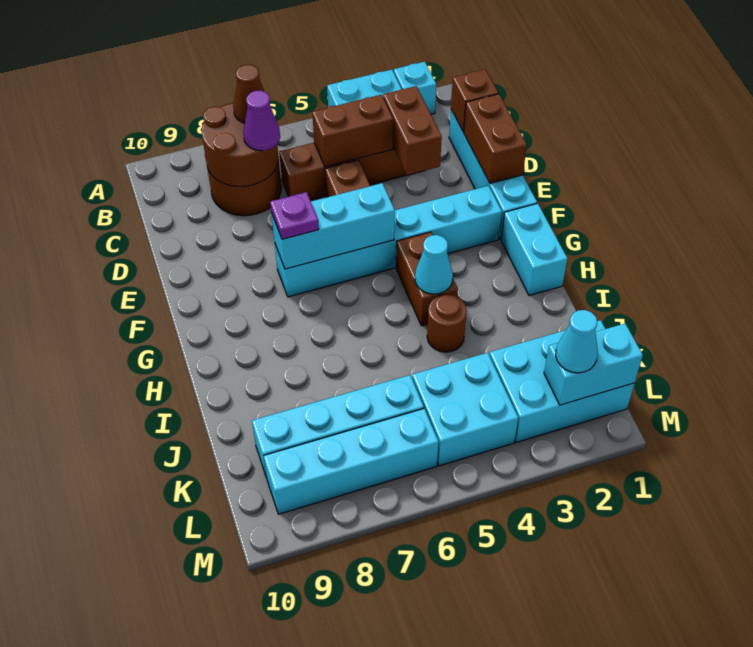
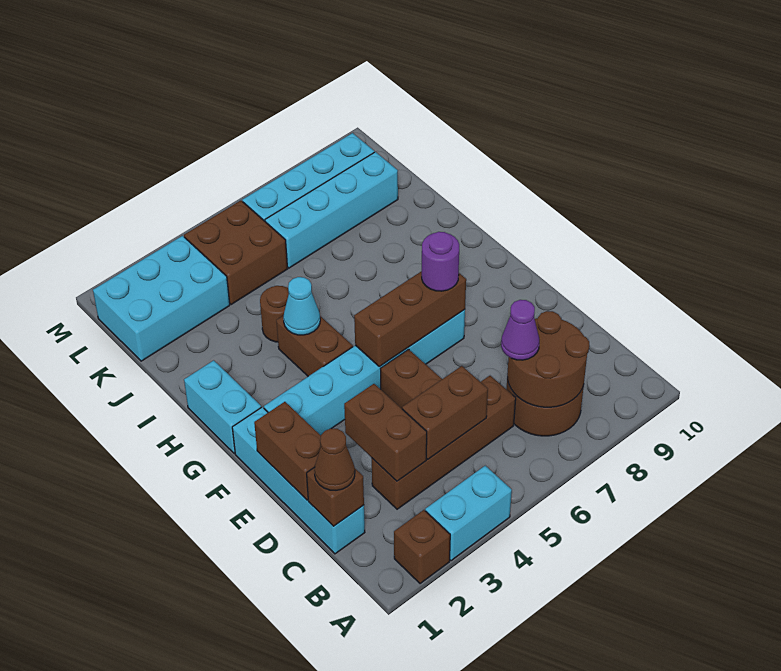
cyan 1x1 brick [394,62,436,114] -> brown 1x1 brick [394,510,450,584]
brown 1x1 cone [233,65,264,123] -> brown 1x1 cone moved to [314,429,355,490]
cyan 1x3 brick [271,183,395,269] -> brown 1x3 brick [354,271,466,367]
purple 1x1 plate [270,192,319,239] -> purple 1x1 round brick [422,232,459,291]
cyan 2x2 brick [412,353,518,466] -> brown 2x2 brick [184,201,288,304]
cyan 1x2 brick [544,324,643,405] -> none
cyan 1x1 cone [556,310,598,373] -> none

